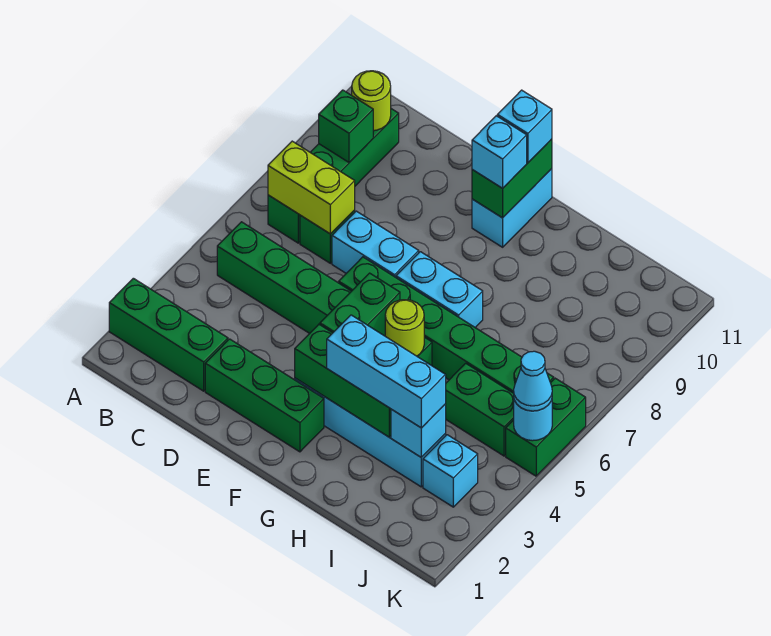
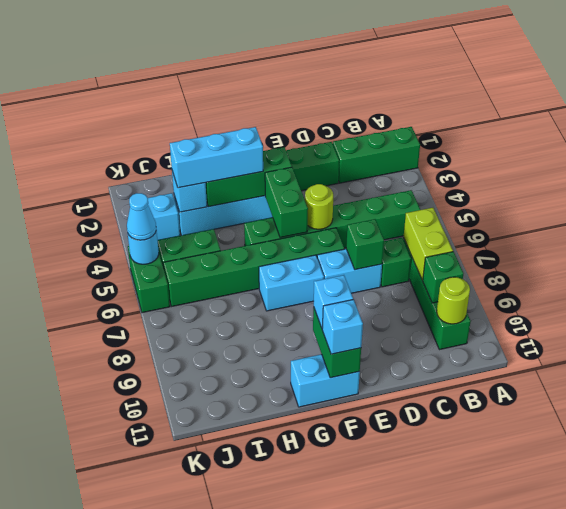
lime 1x2 brick [268,141,355,234] -> lime 1x2 brick turned to [404,208,453,280]
none -> green 1x1 brick [346,219,384,270]
cyan 1x2 brick [472,169,552,247] -> cyan 1x2 brick turned to [291,354,360,407]
lime 1x1 round brick [385,300,424,356] -> lime 1x1 round brick moved to [305,184,333,229]

